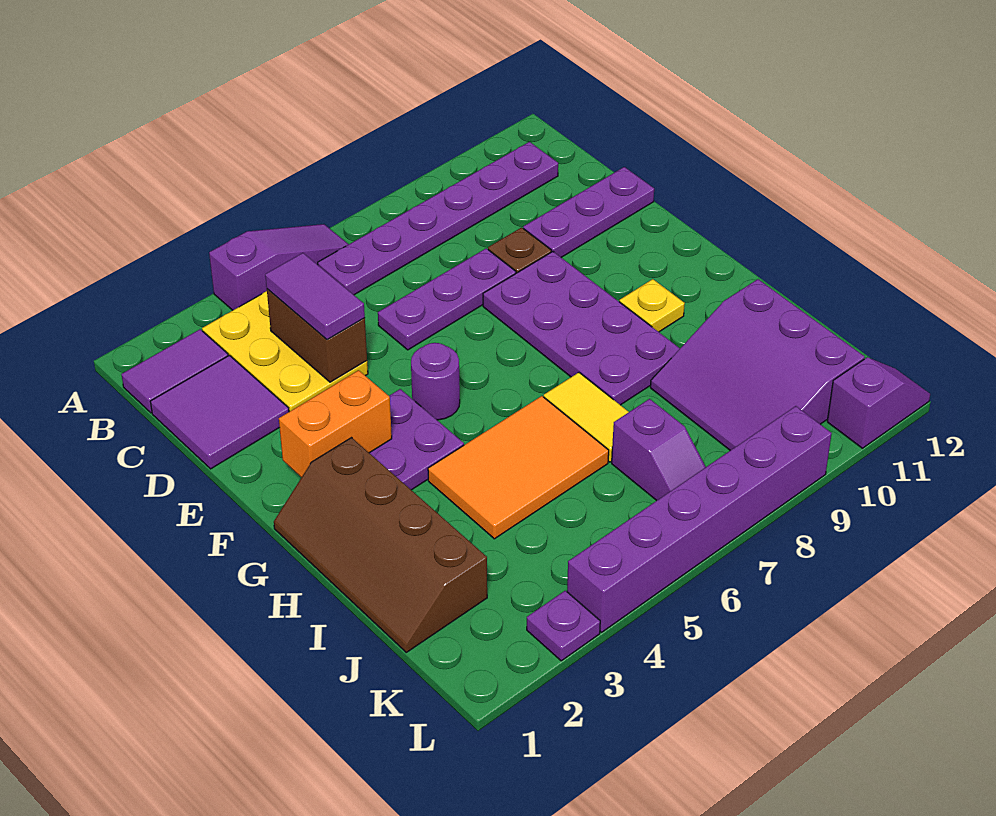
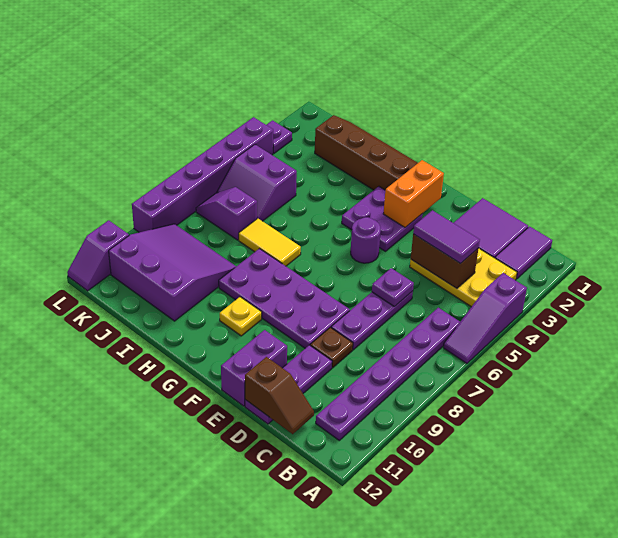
none -> brown 1x2 slope [245,357,314,434]
none -> purple 1x1 plate [372,268,414,307]
none -> purple 1x2 brick [221,330,287,406]
orange 2x3 tile [428,396,609,539] -> none
none -> purple 2x2 slope [217,144,297,221]

